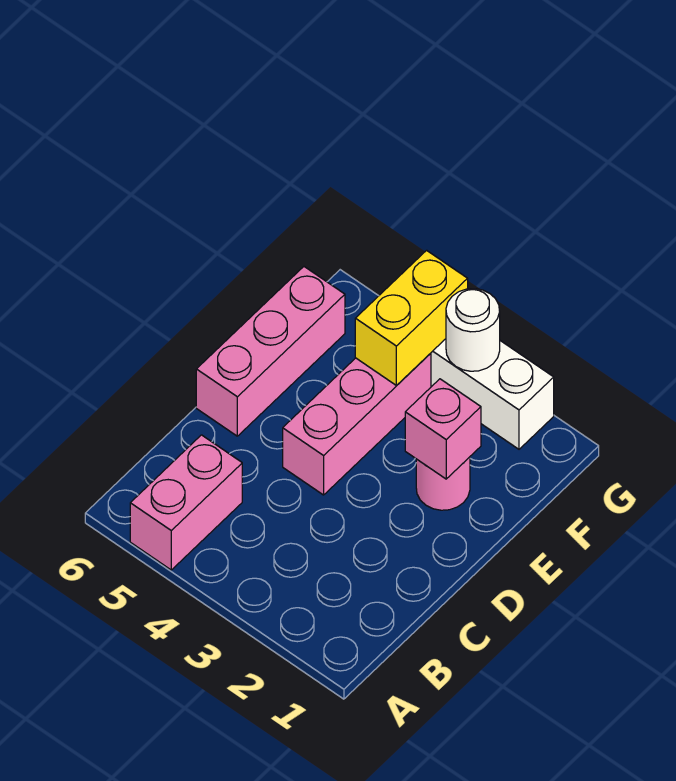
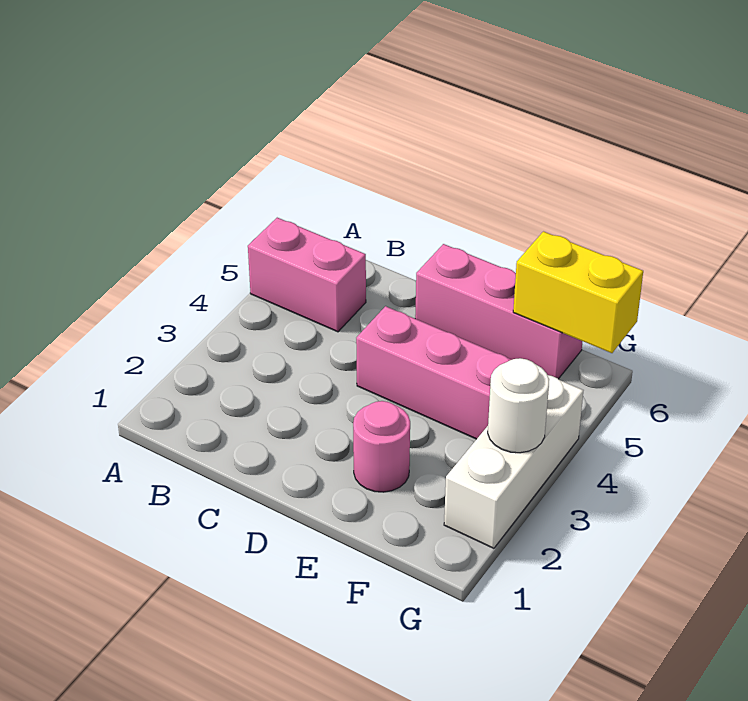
pink 1x1 brick [405,379,481,479] -> none
yellow 1x2 brick [355,250,468,386] -> yellow 1x2 brick moved to [513,232,643,353]

